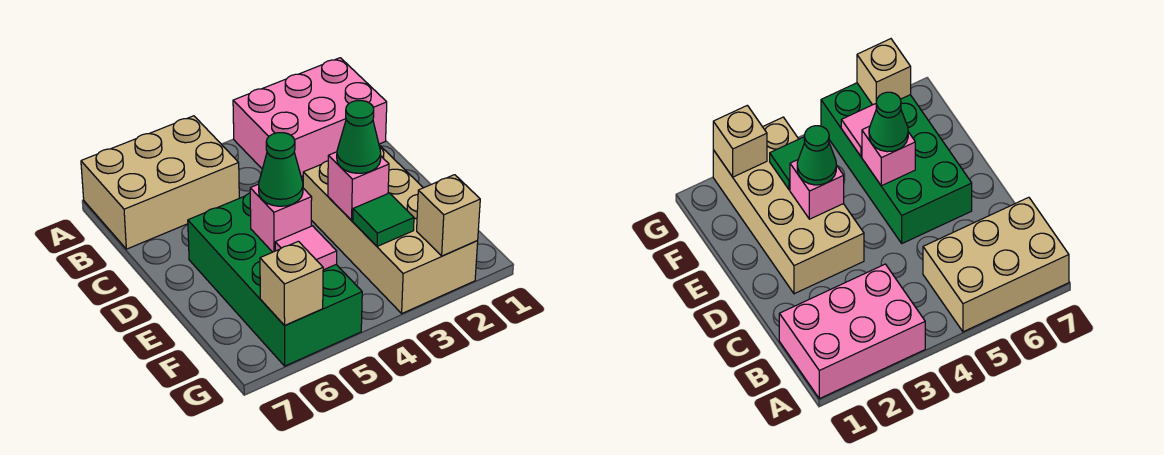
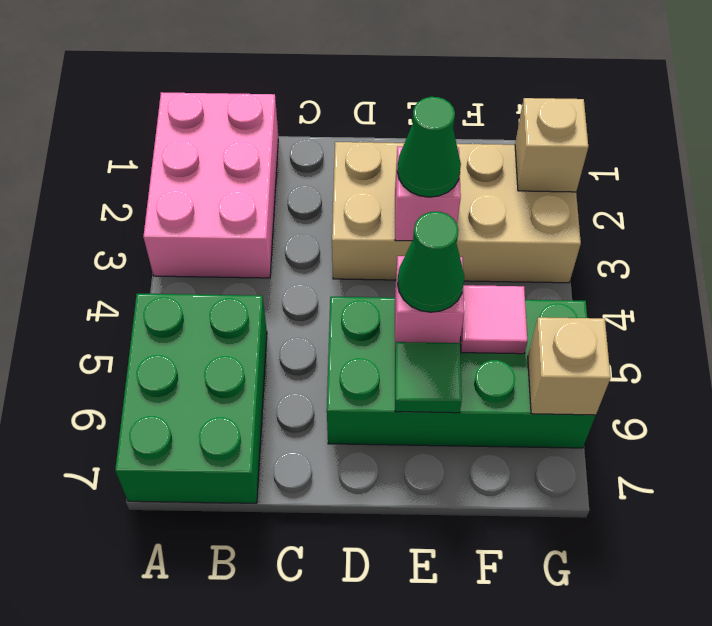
tan 2x3 brick [81,116,239,249] -> green 2x3 brick [115,294,267,503]
green 1x1 tile [353,193,414,246] -> green 1x1 tile moved to [395,342,462,413]

